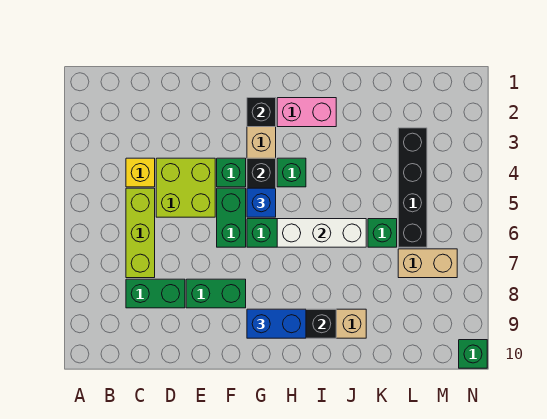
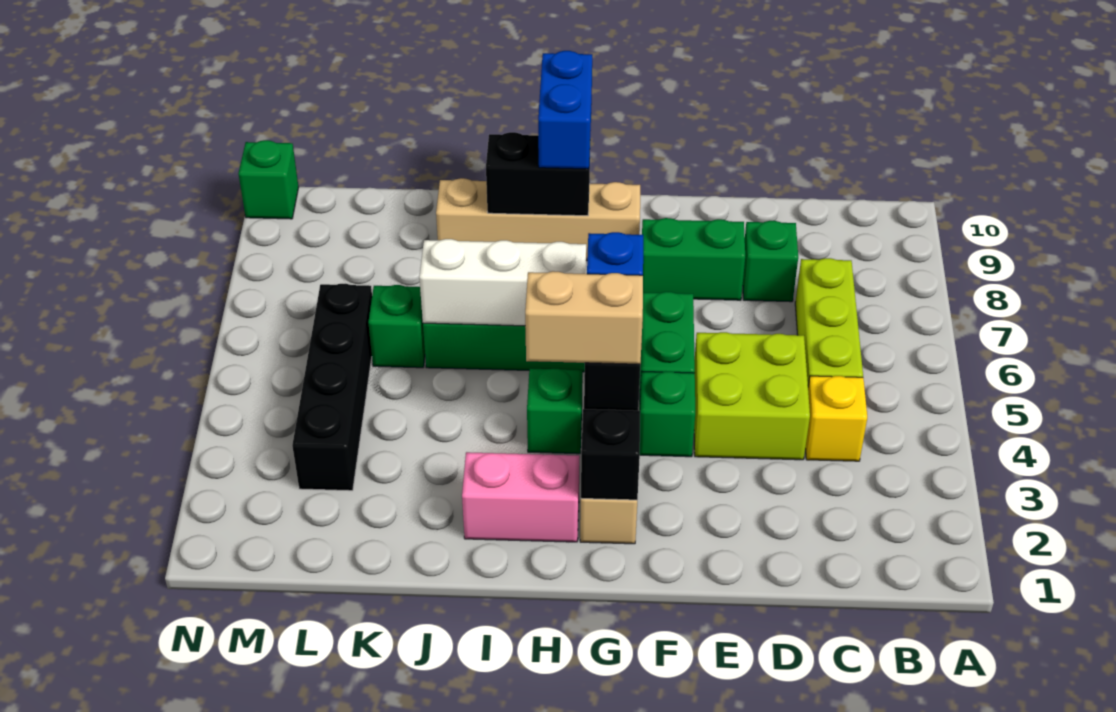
green 1x2 brick [126,279,185,308] -> green 1x1 brick [743,221,798,302]
blue 1x2 brick [247,309,306,338] -> blue 1x2 brick turned to [538,51,592,169]
tan 1x2 brick [398,249,457,278] -> tan 1x2 brick moved to [525,271,643,364]

